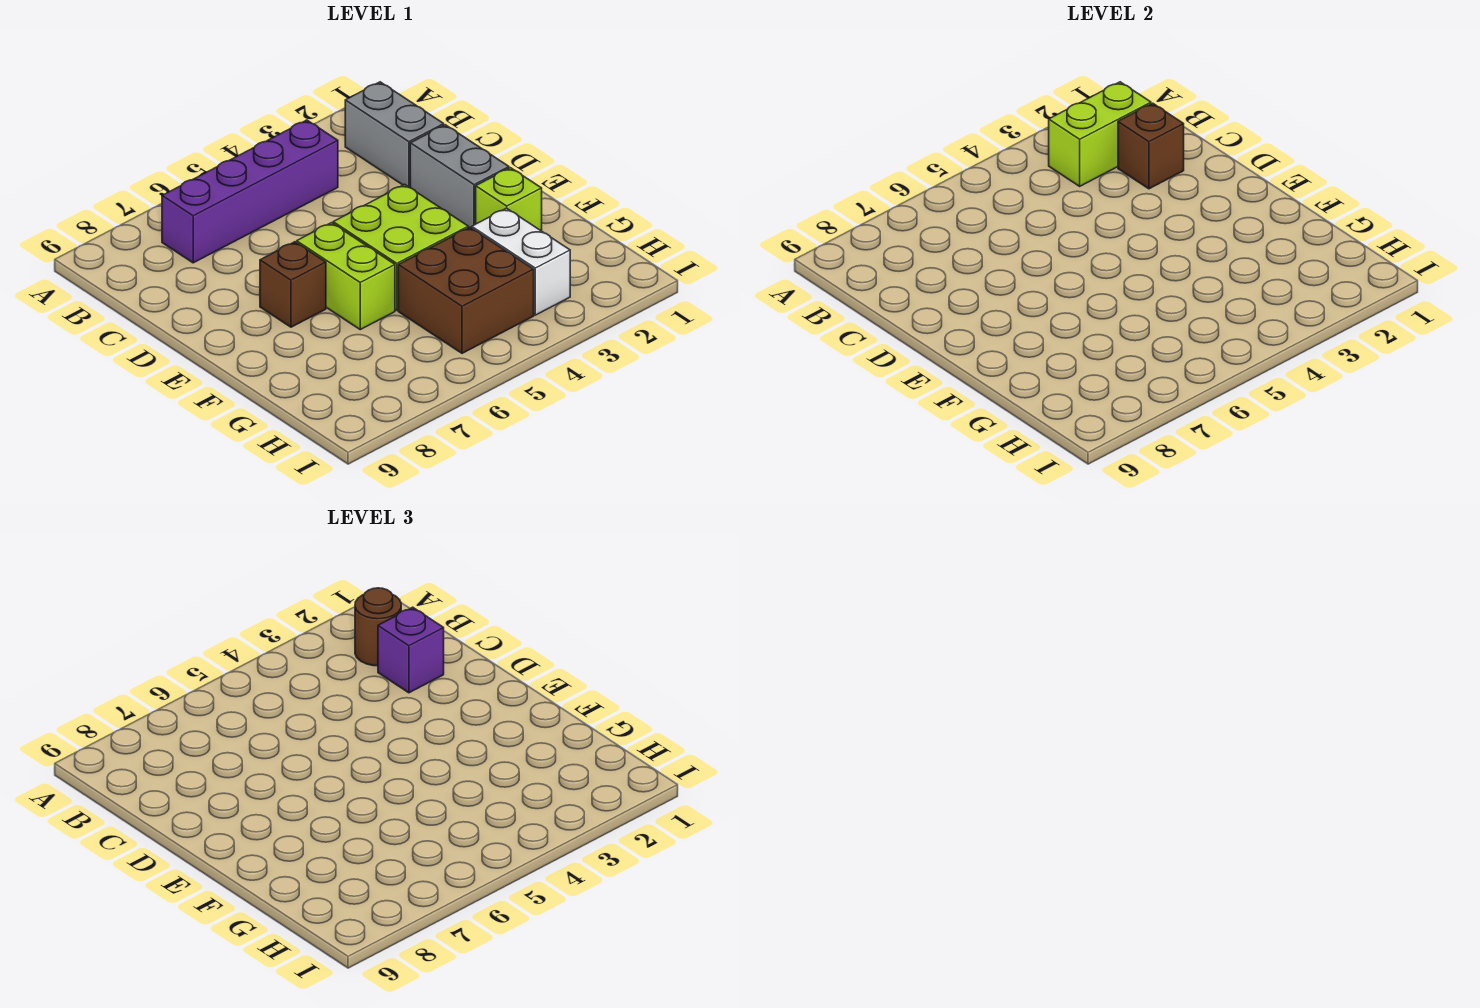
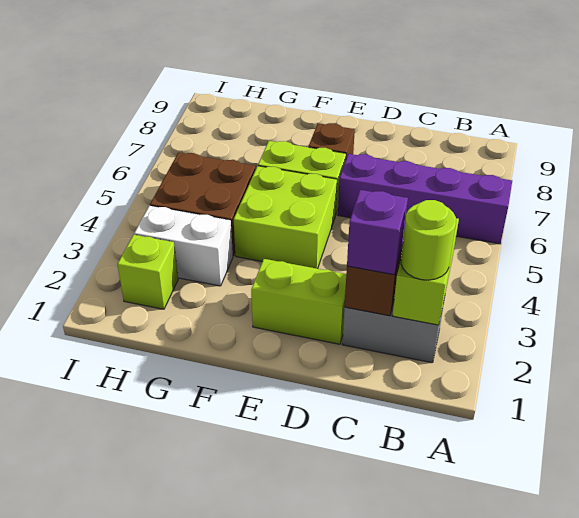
brown 1x1 round brick [355,588,401,666] -> lime 1x1 round brick [401,200,456,280]
purple 1x4 brick [162,120,338,263] -> purple 1x4 brick turned to [338,154,512,244]
grey 1x2 brick [410,125,509,228] -> lime 1x2 brick [251,259,346,344]
lime 1x1 brick [476,168,542,231] -> lime 1x1 brick moved to [117,235,178,309]

